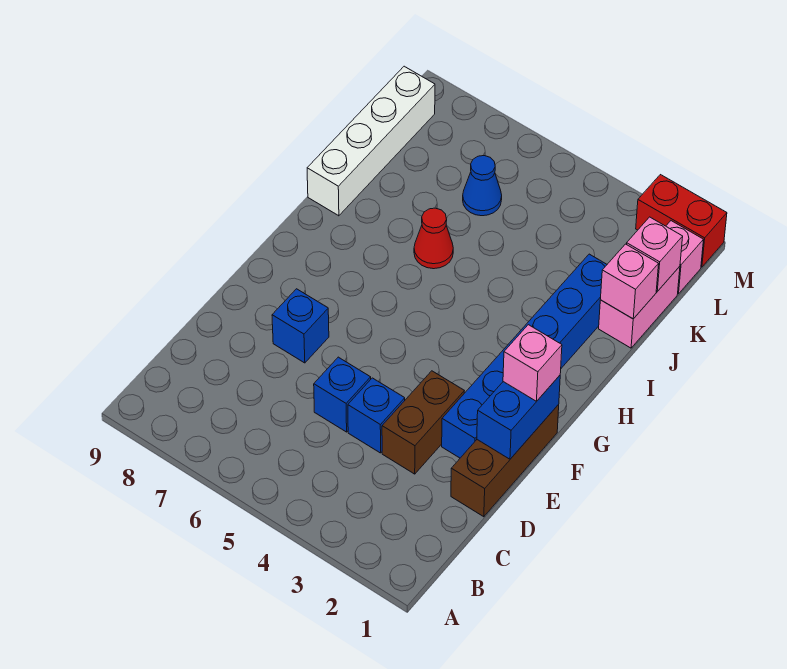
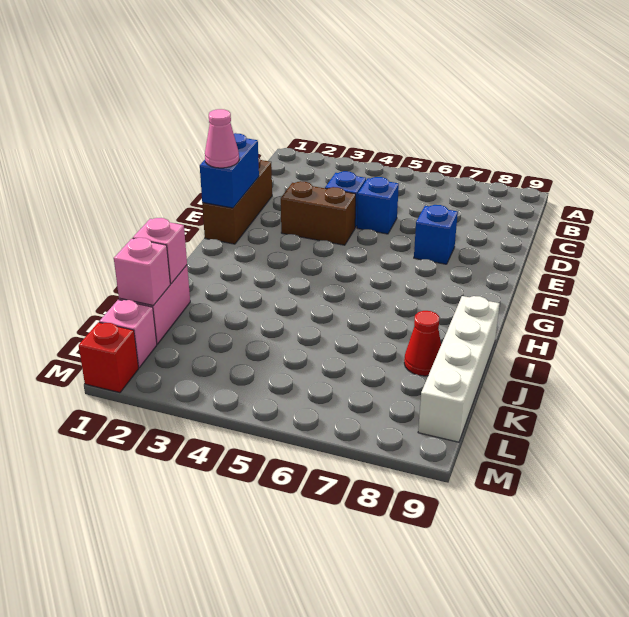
brown 1x2 brick [382,371,464,474] -> brown 1x2 brick turned to [281,181,356,245]
blue 1x6 brick [442,254,607,458] -> none
pink 1x1 brick [503,325,562,402] -> pink 1x1 cone [205,109,239,168]
red 1x1 cone [414,208,453,269] -> red 1x1 cone moved to [404,311,441,376]
blue 1x1 cone [463,156,502,216] -> none
red 1x2 brick [636,175,727,267] -> red 1x1 brick [79,322,139,393]

